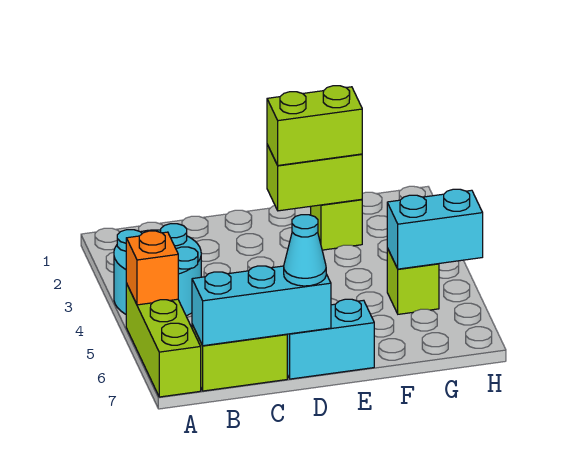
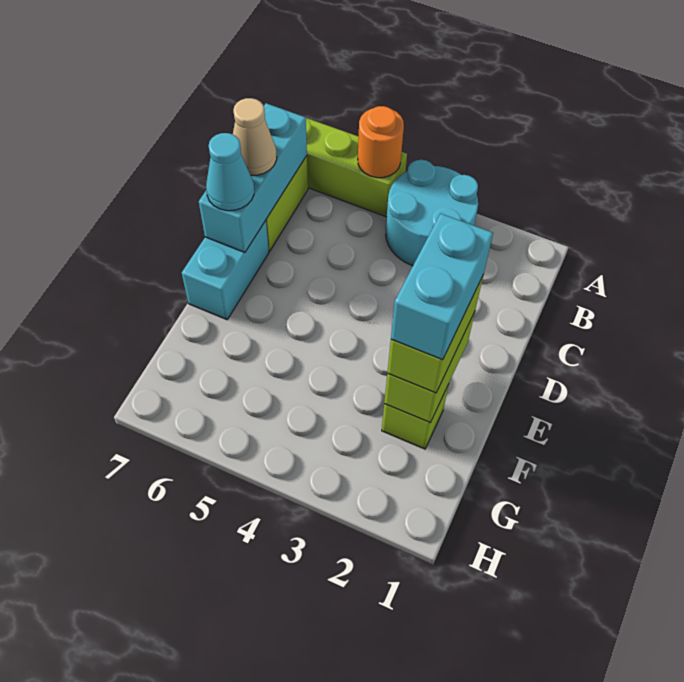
orange 1x1 brick [126,231,178,305] -> orange 1x1 round brick [358,106,404,178]
none -> tan 1x1 cone [233,98,277,175]
lime 1x1 brick [387,248,439,314] -> none
cyan 1x2 brick [387,189,483,269] -> cyan 1x2 brick moved to [391,214,493,360]

